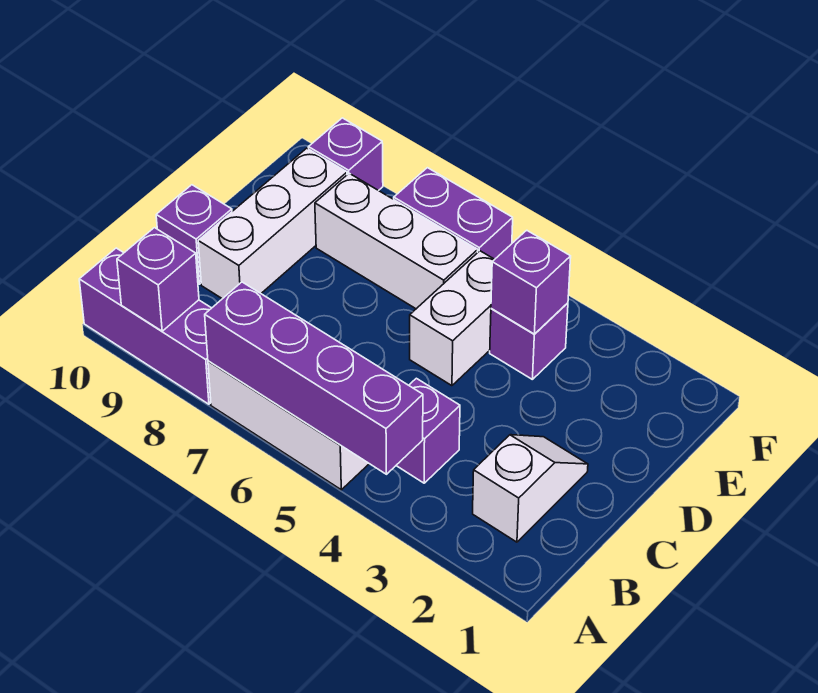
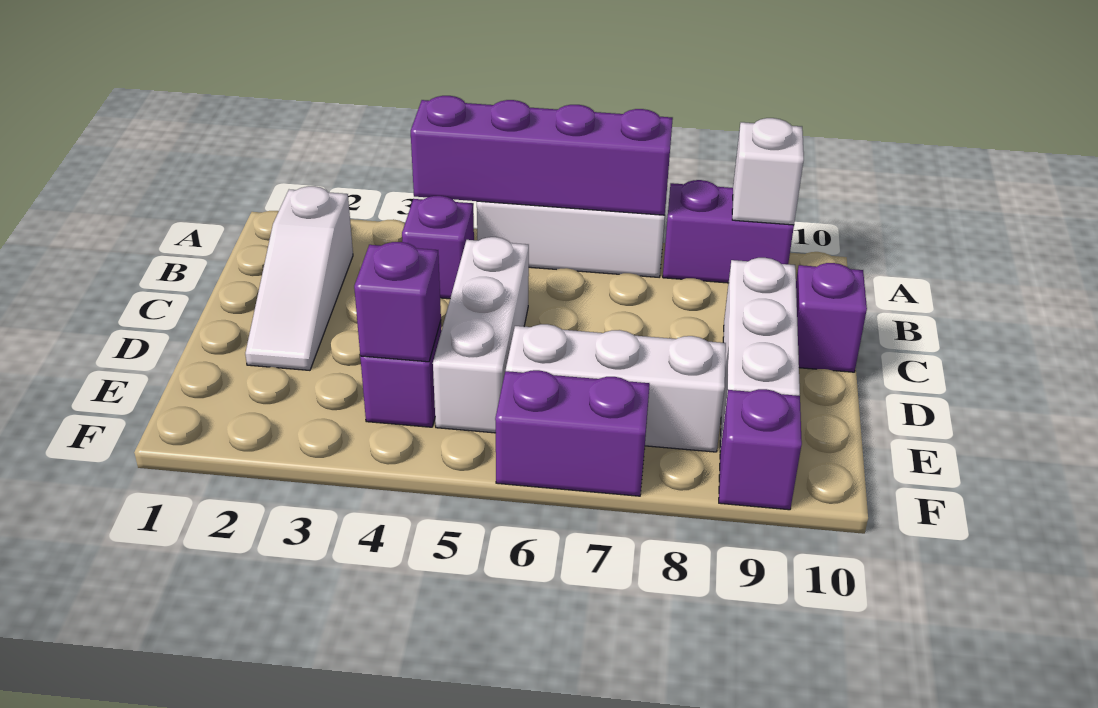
purple 1x3 brick [79,248,211,404] -> purple 1x2 brick [663,180,794,283]
purple 1x1 brick [117,228,199,331] -> white 1x1 brick [732,118,804,225]
white 1x2 slope [473,435,588,542] -> white 1x3 slope [245,186,353,370]
white 1x2 brick [410,251,495,386] -> white 1x3 brick [433,237,529,433]

